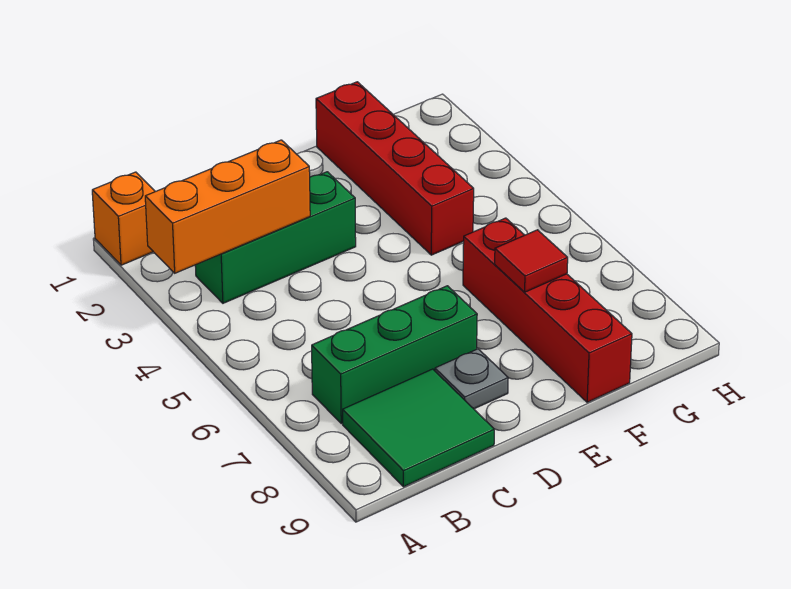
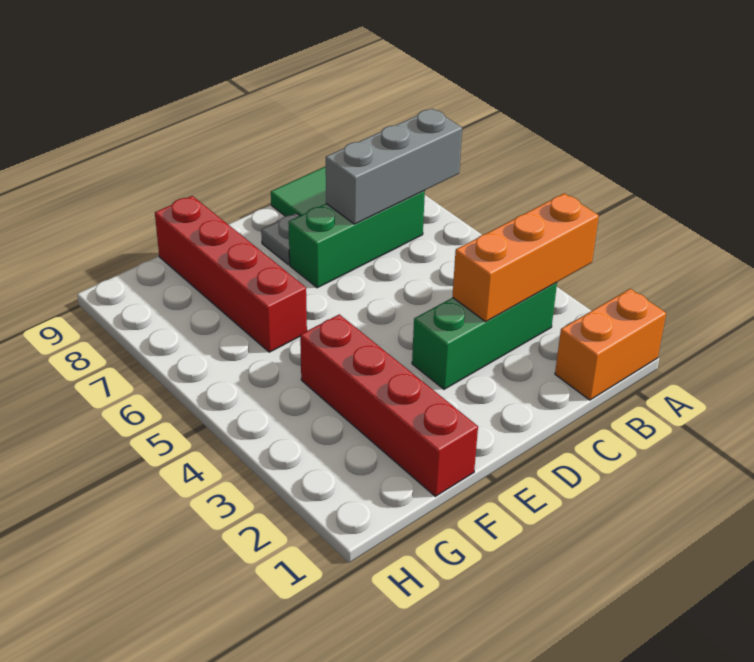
orange 1x1 brick [92,172,155,265] -> orange 1x2 brick [555,289,666,400]
none -> grey 1x3 brick [326,109,462,224]
red 1x1 tile [495,230,568,292] -> none

